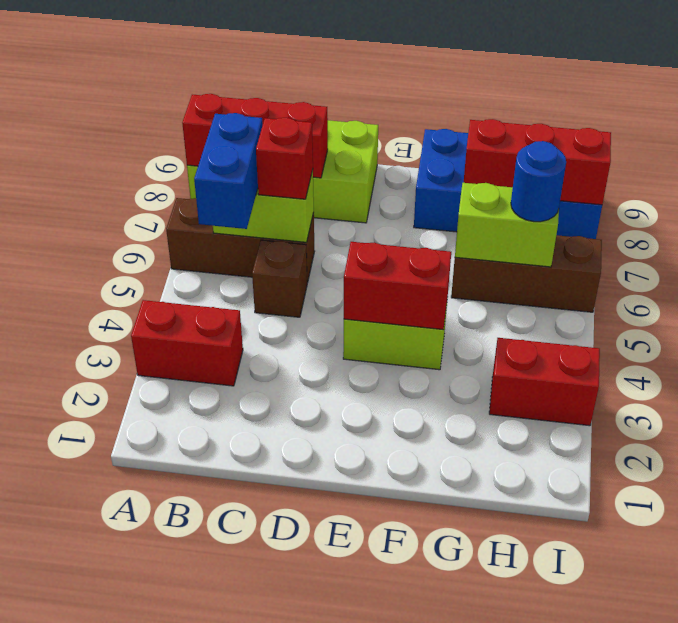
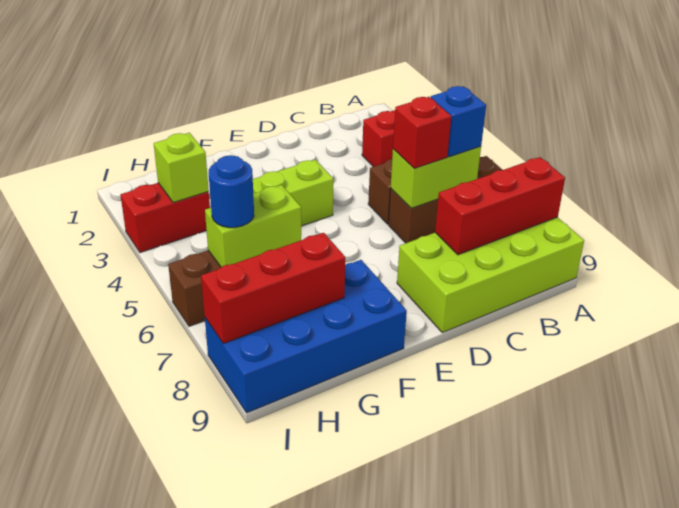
blue 1x2 brick [194,113,263,229] -> blue 1x1 brick [431,86,486,157]
red 1x2 brick [344,242,451,330] -> none
none -> lime 1x1 brick [154,133,209,203]

